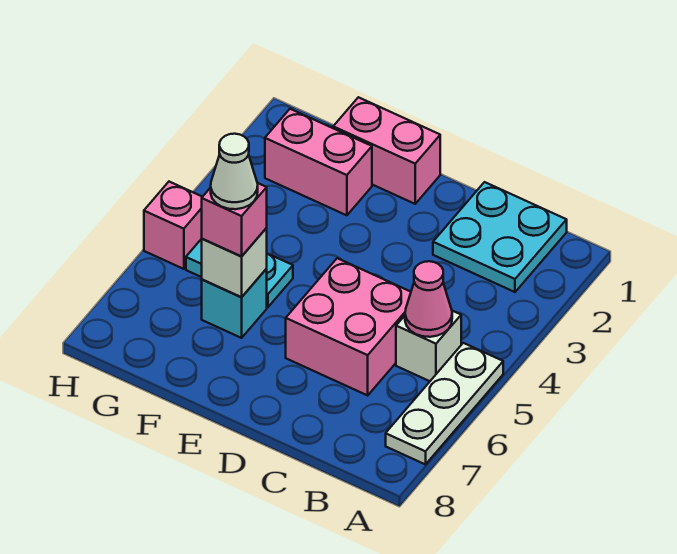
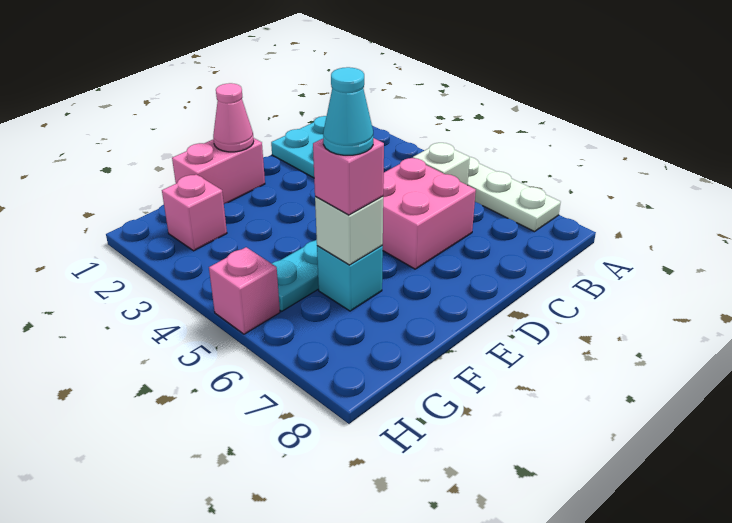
pink 1x1 cone [405,261,452,337] -> pink 1x1 cone moved to [213,83,254,152]
pink 1x2 brick [265,109,372,215] -> pink 1x1 brick [162,174,227,251]
white 1x1 cone [211,134,258,209] -> cyan 1x1 cone [323,67,373,155]

